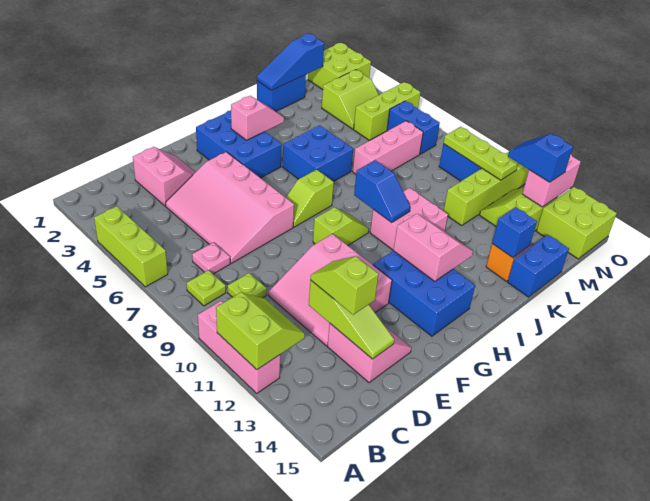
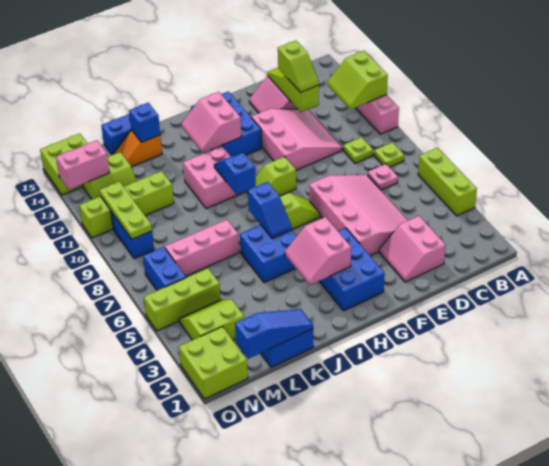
pink 1x2 slope [231,96,284,140] -> pink 2x2 slope [285,217,351,285]
blue 1x2 slope [508,134,573,182] -> blue 1x2 slope moved to [248,182,292,239]

